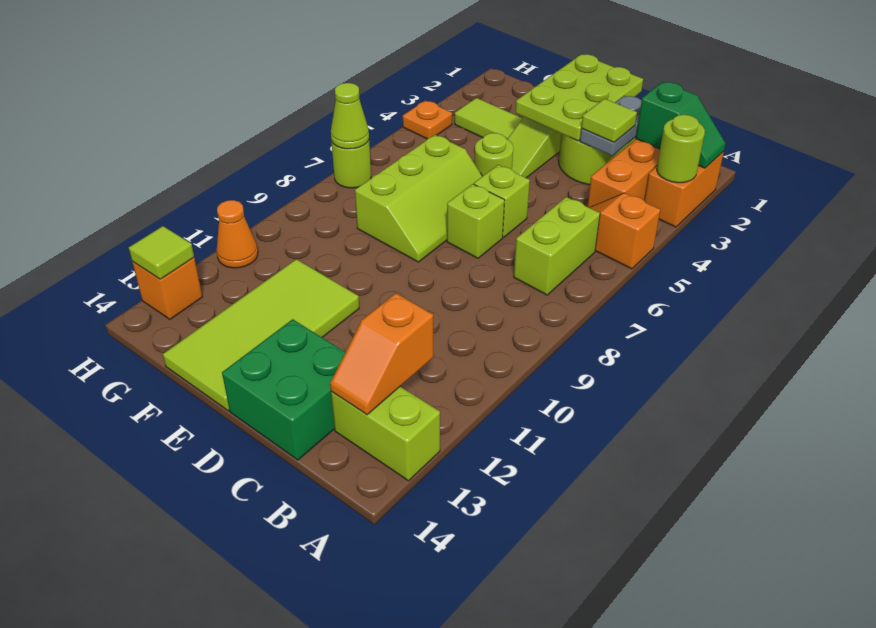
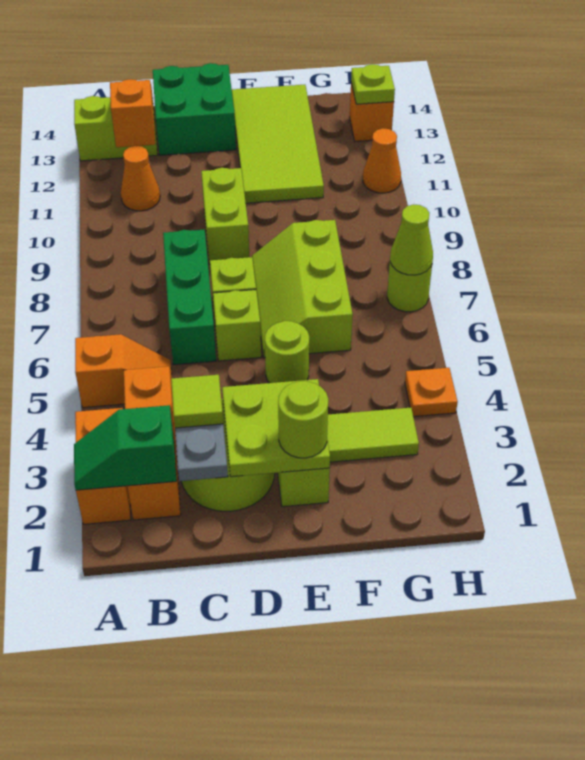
lime 1x1 round brick [657,115,705,183] -> lime 1x1 round brick moved to [278,381,328,458]
lime 1x2 brick [514,197,600,295] -> lime 1x2 brick moved to [201,168,249,264]
none -> orange 1x1 cone [121,146,160,211]
none -> green 1x3 brick [163,230,216,365]
lime 2x3 plate [515,54,643,141] -> lime 2x2 plate [222,379,330,477]
lime 1x1 tile [129,226,194,279] -> lime 1x1 plate [351,64,395,104]

